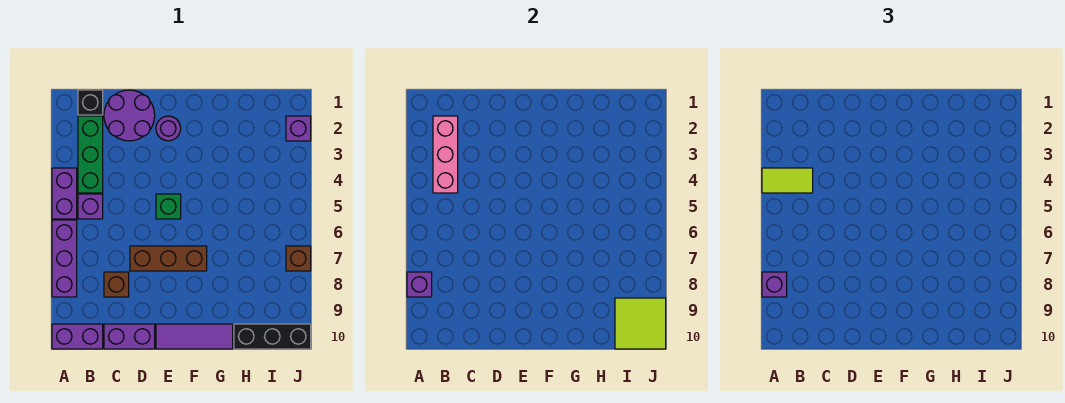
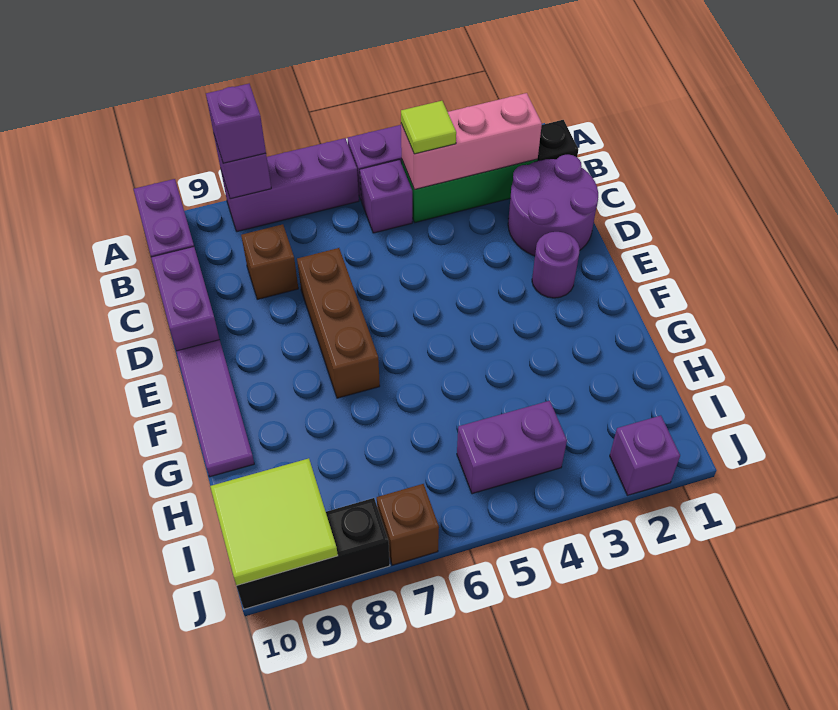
lime 1x2 tile [762,168,813,193] -> lime 1x1 tile [401,101,456,154]
green 1x1 brick [156,194,181,219] -> none
black 1x3 brick [234,324,311,349] -> black 1x3 brick turned to [237,498,390,609]
none -> purple 1x2 brick [457,401,567,494]

